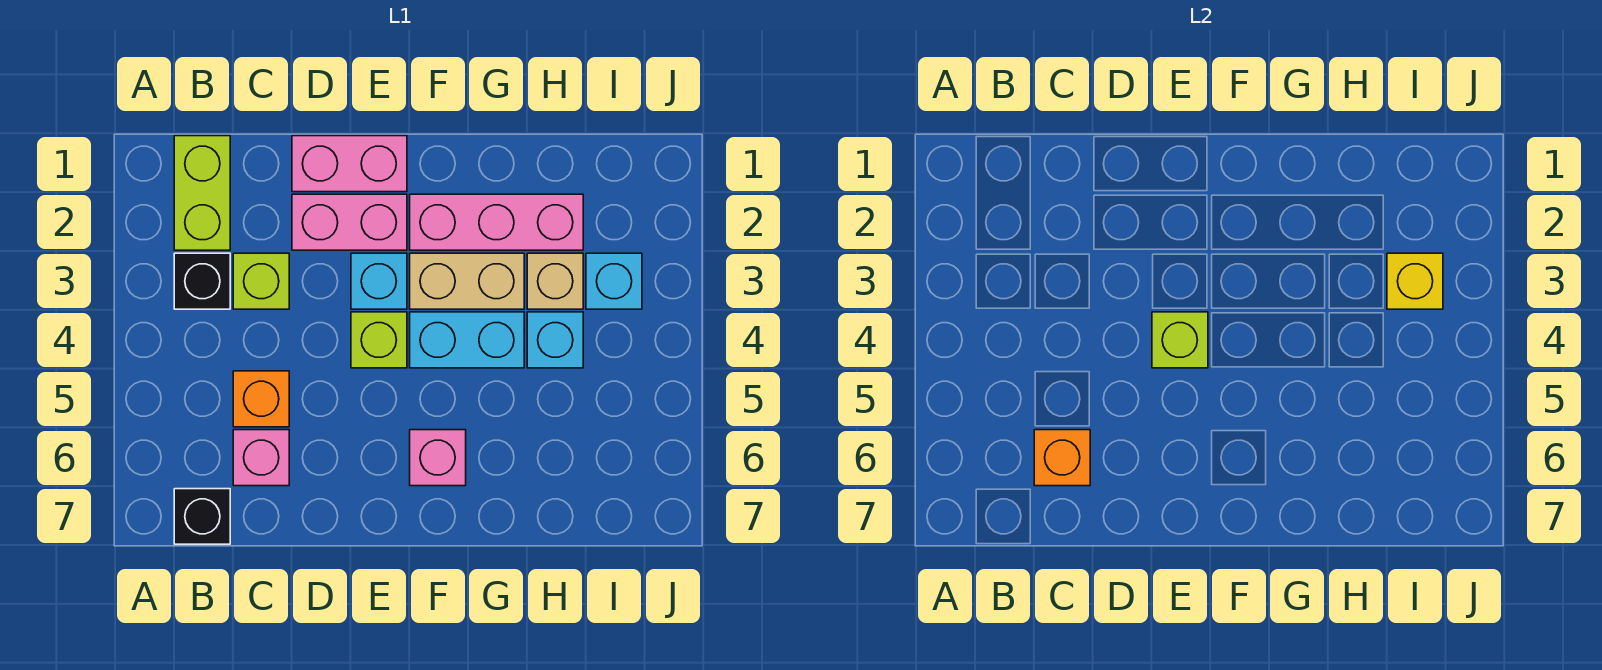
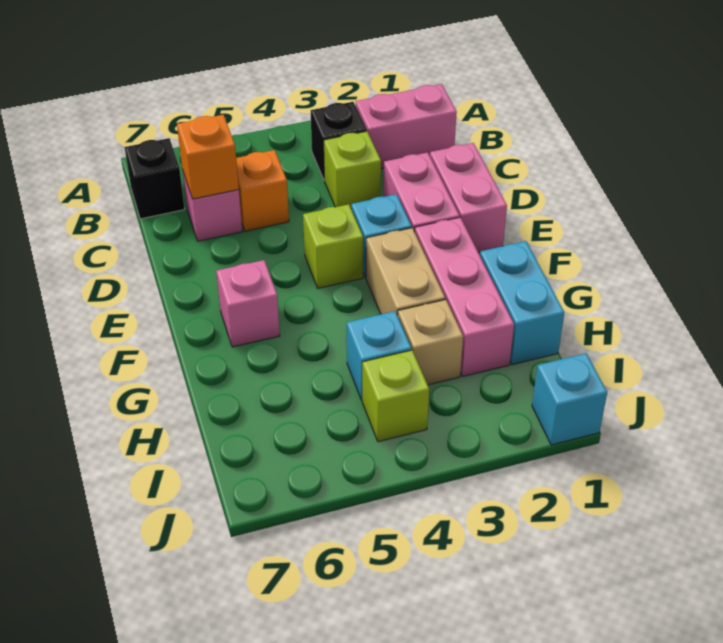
lime 1x2 brick [174,136,230,250] -> pink 1x2 brick [356,84,457,169]
lime 1x1 brick [1152,312,1208,368] -> lime 1x1 brick moved to [362,350,429,442]
cyan 1x2 brick [410,312,524,368] -> cyan 1x2 brick moved to [480,241,564,365]
cyan 1x1 brick [586,253,642,309] -> cyan 1x1 brick moved to [532,353,607,445]
yellow 1x1 brick [1387,253,1443,309] -> none

